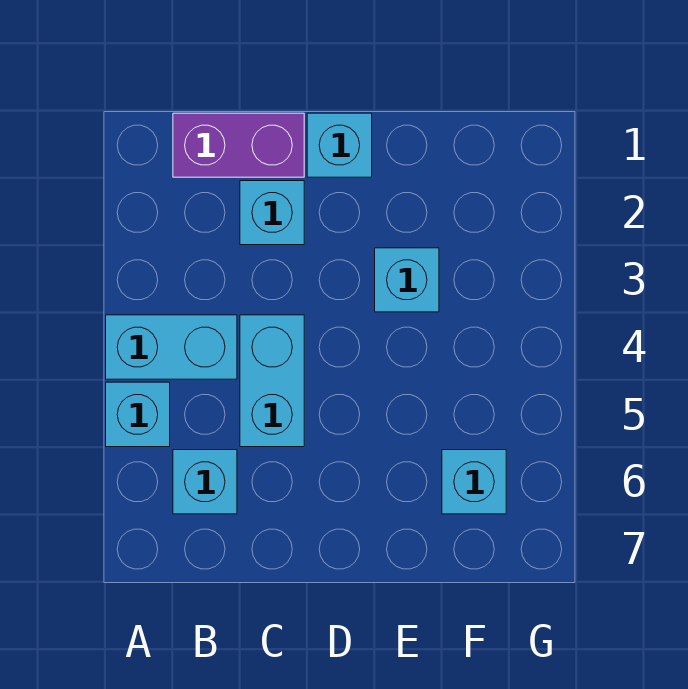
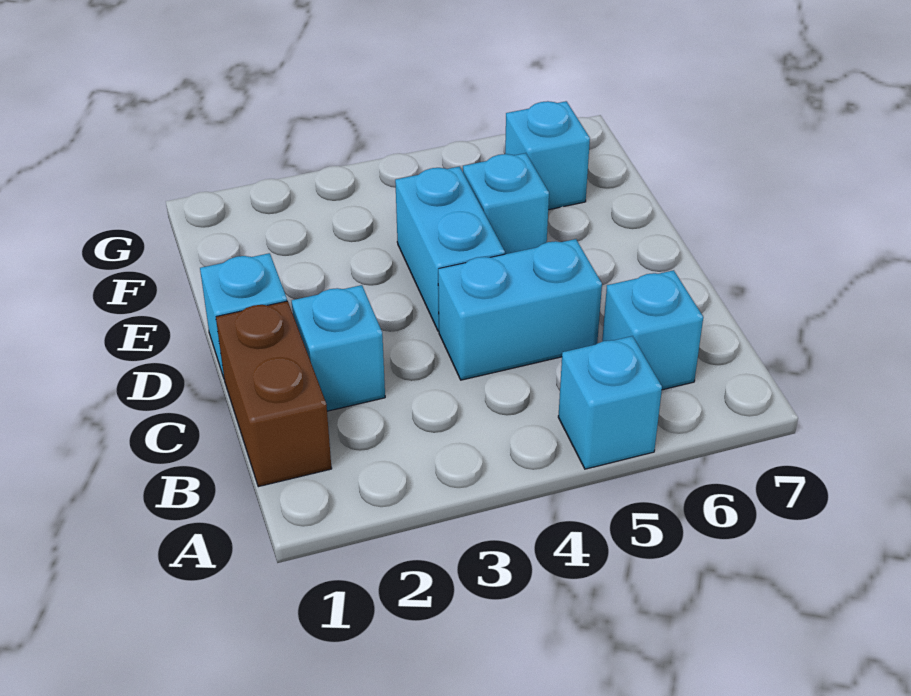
cyan 1x2 brick [106,315,237,379] -> cyan 1x2 brick moved to [395,167,505,331]
purple 1x2 brick [173,113,304,177] -> brown 1x2 brick [216,301,332,487]
cyan 1x1 brick [375,248,439,312] -> cyan 1x1 brick moved to [463,153,549,254]

